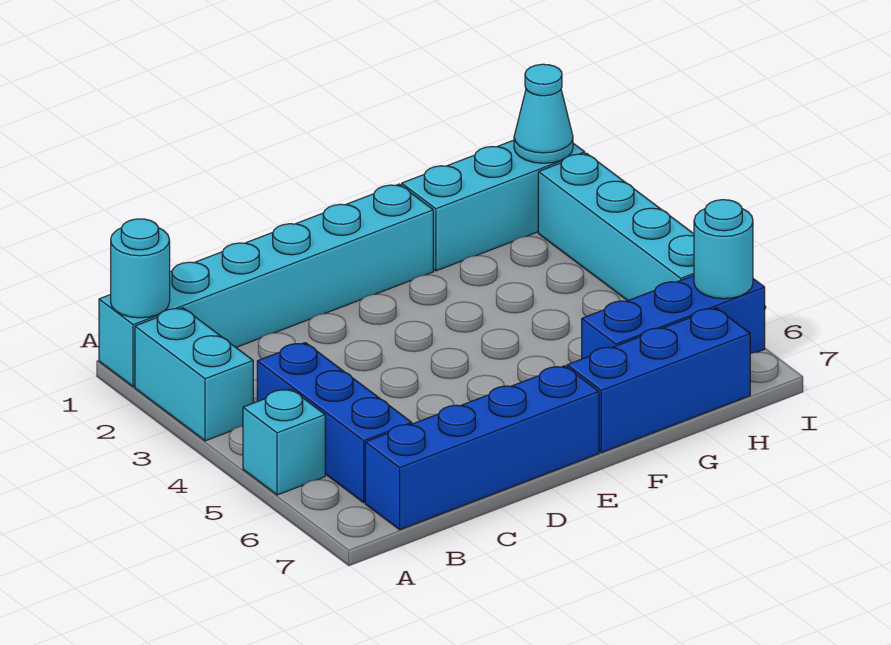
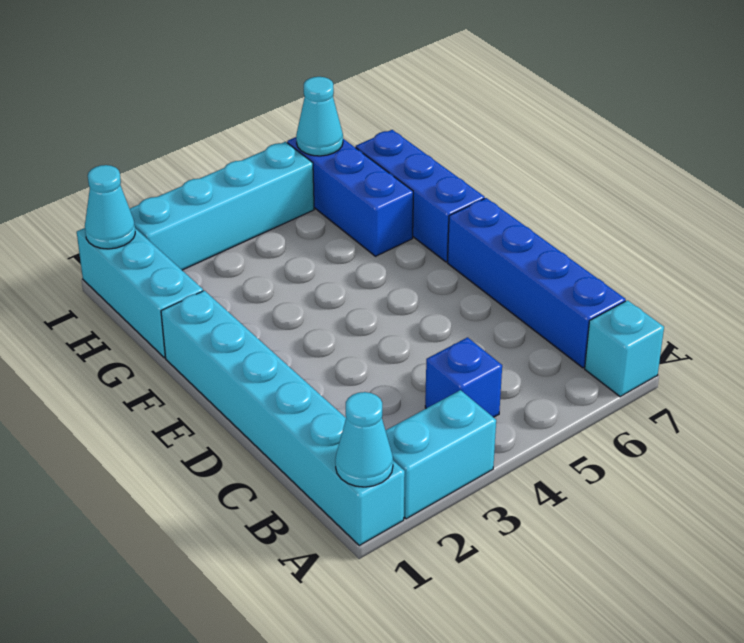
cyan 1x1 round brick [111,219,170,318] -> cyan 1x1 cone [335,392,393,487]
cyan 1x1 brick [243,389,325,495] -> cyan 1x1 brick moved to [585,300,664,397]
blue 1x3 brick [257,343,412,503] -> blue 1x1 brick [425,337,502,417]
cyan 1x1 round brick [694,200,753,299] -> cyan 1x1 cone [296,77,343,156]

